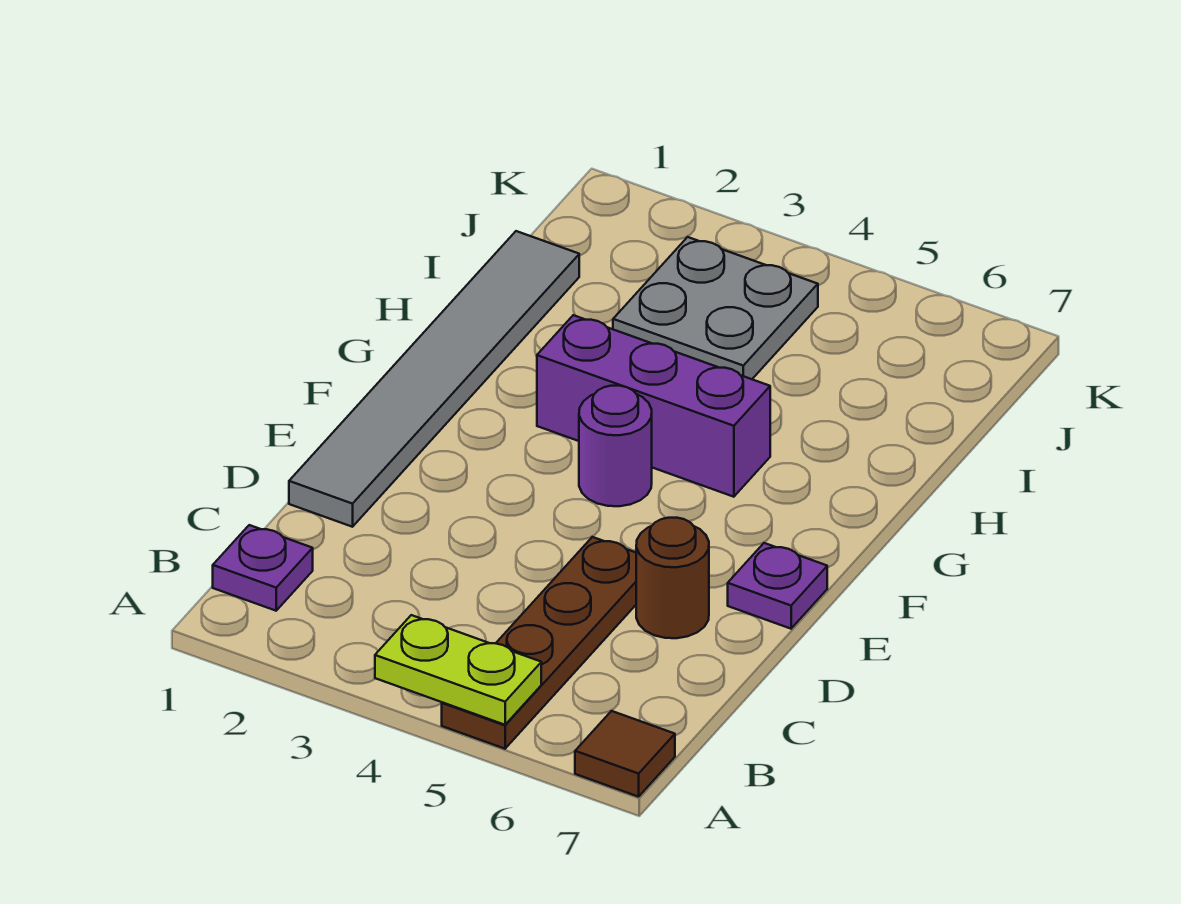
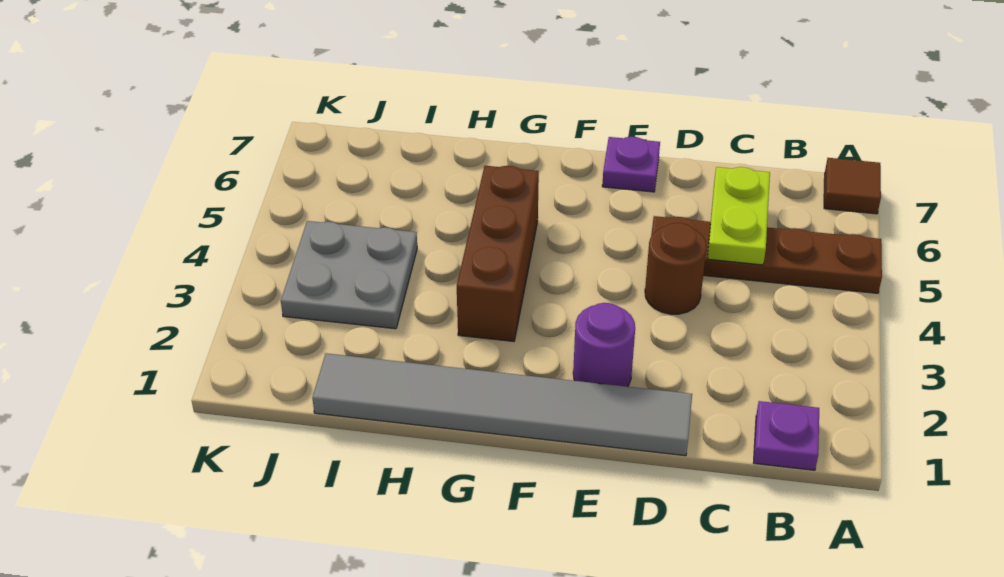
lime 1x2 plate [375,615,541,725] -> lime 1x2 plate moved to [707,167,770,265]
brown 1x1 round brick [636,518,709,638] -> brown 1x1 round brick moved to [645,223,707,314]
purple 1x1 round brick [579,386,652,506] -> purple 1x1 round brick moved to [573,303,635,387]
purple 1x3 brick [537,315,770,497] -> brown 1x3 brick [457,166,539,341]

